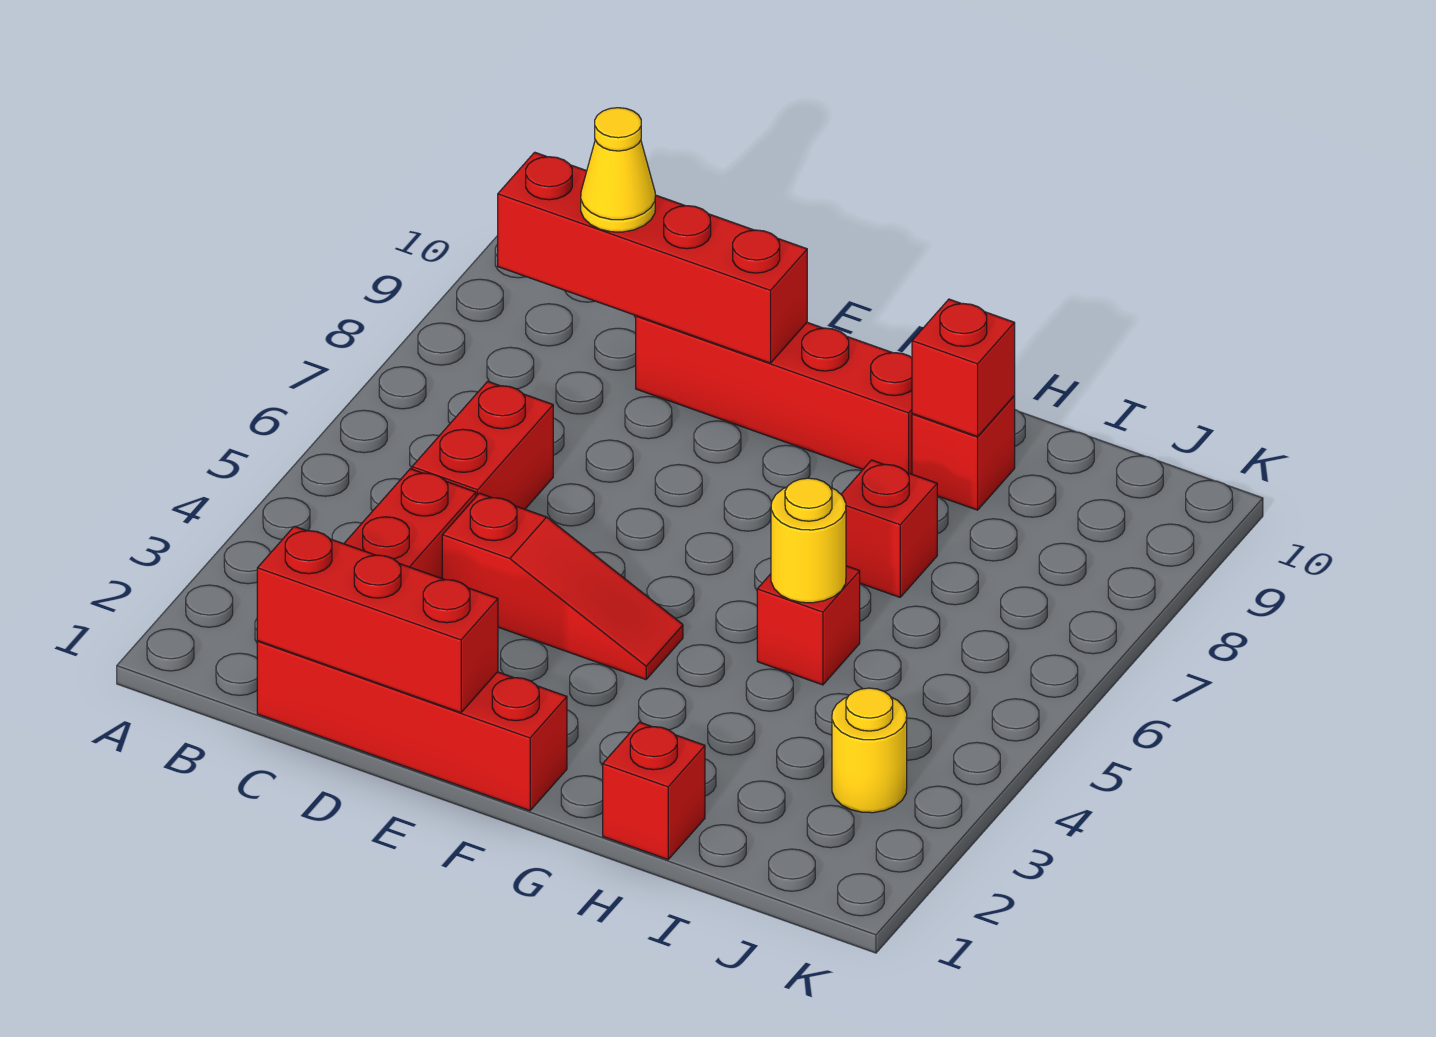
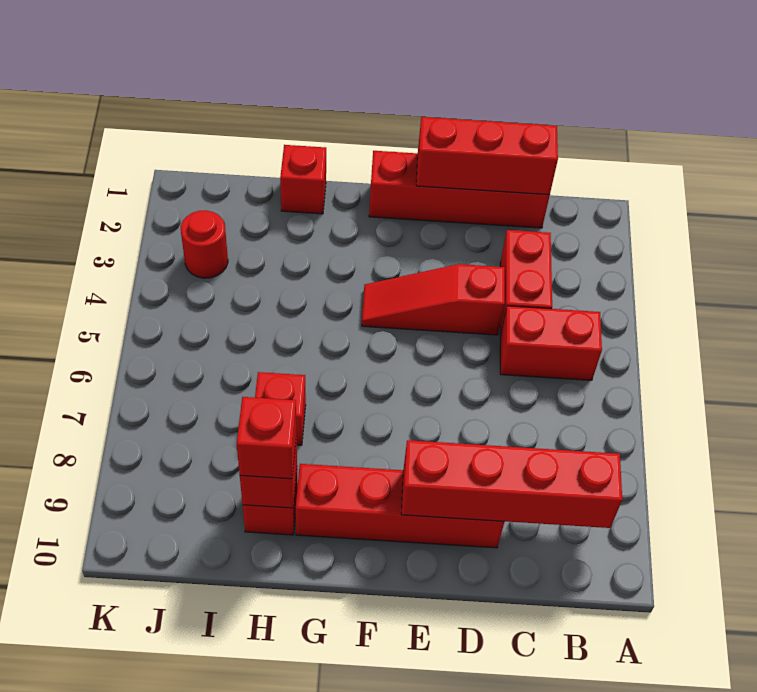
red 1x2 brick [412,381,553,509] -> red 1x2 brick turned to [500,306,602,380]
yellow 1x1 cone [581,108,655,232] -> none
red 1x1 brick [757,566,860,685] -> red 1x1 brick moved to [237,397,296,479]
yellow 1x1 round brick [771,478,846,603] -> none
yellow 1x1 round brick [832,688,907,813] -> red 1x1 round brick [181,210,228,278]

